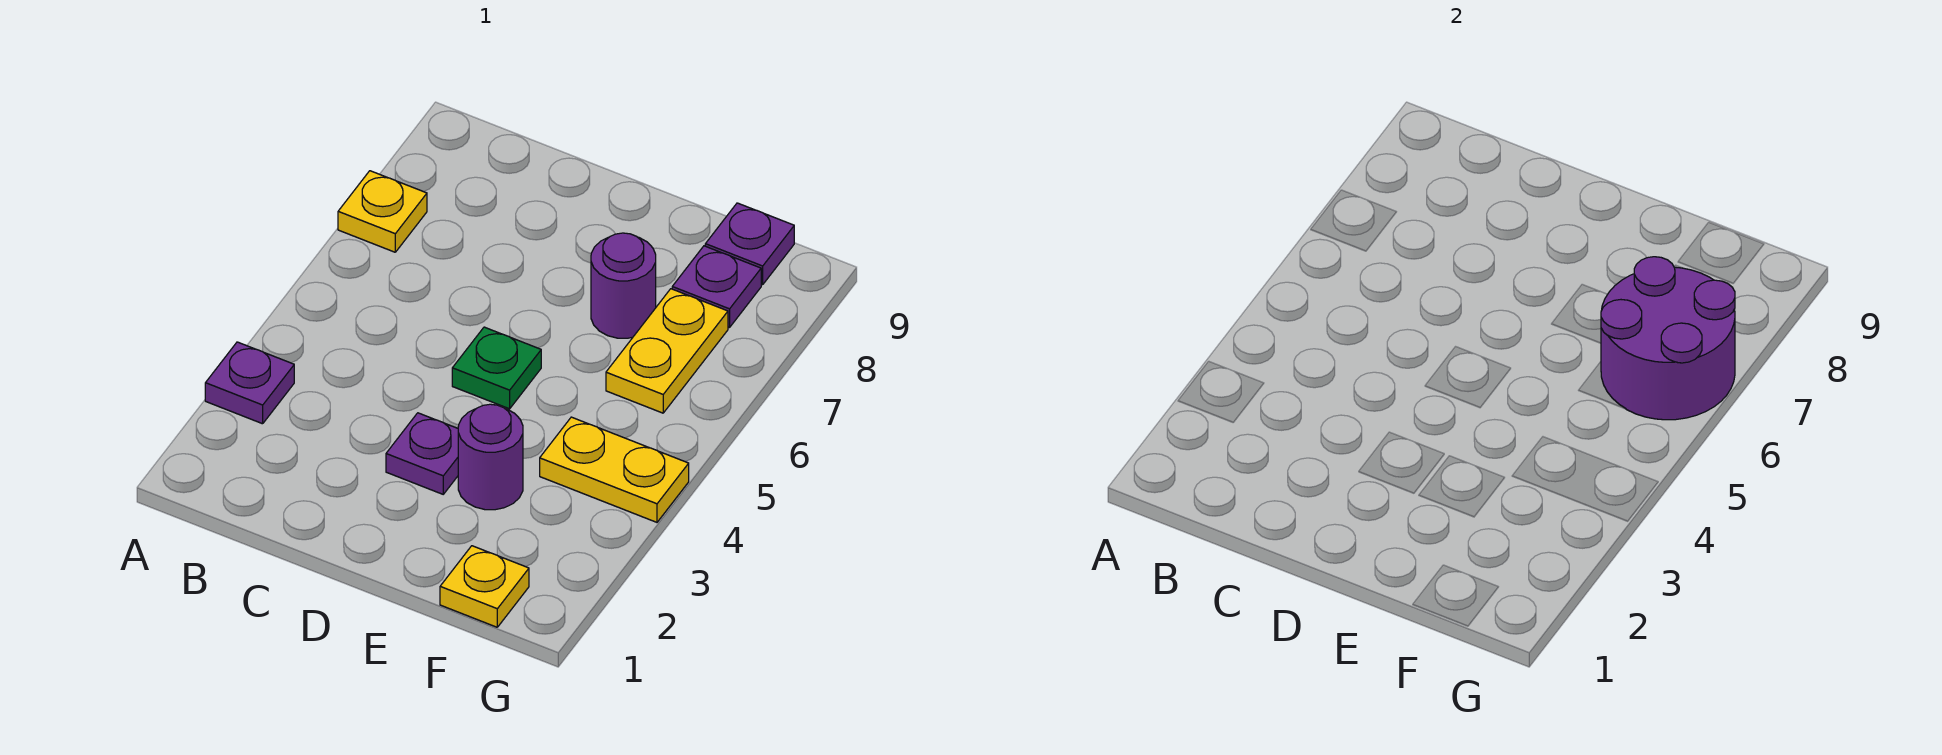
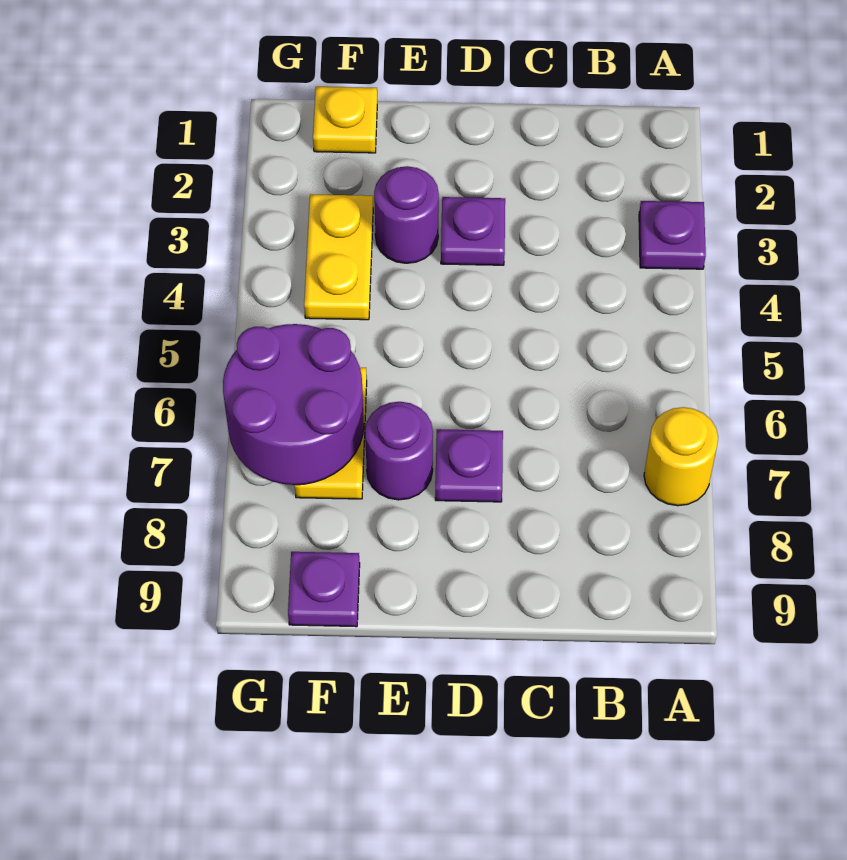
yellow 1x1 plate [338,171,427,252] -> yellow 1x1 round brick [644,407,718,506]
green 1x1 plate [452,327,541,409] -> none
yellow 1x2 plate [540,417,689,522] -> yellow 1x2 plate turned to [304,194,373,320]
purple 1x1 plate [672,246,761,328] -> purple 1x1 plate moved to [435,429,503,502]

